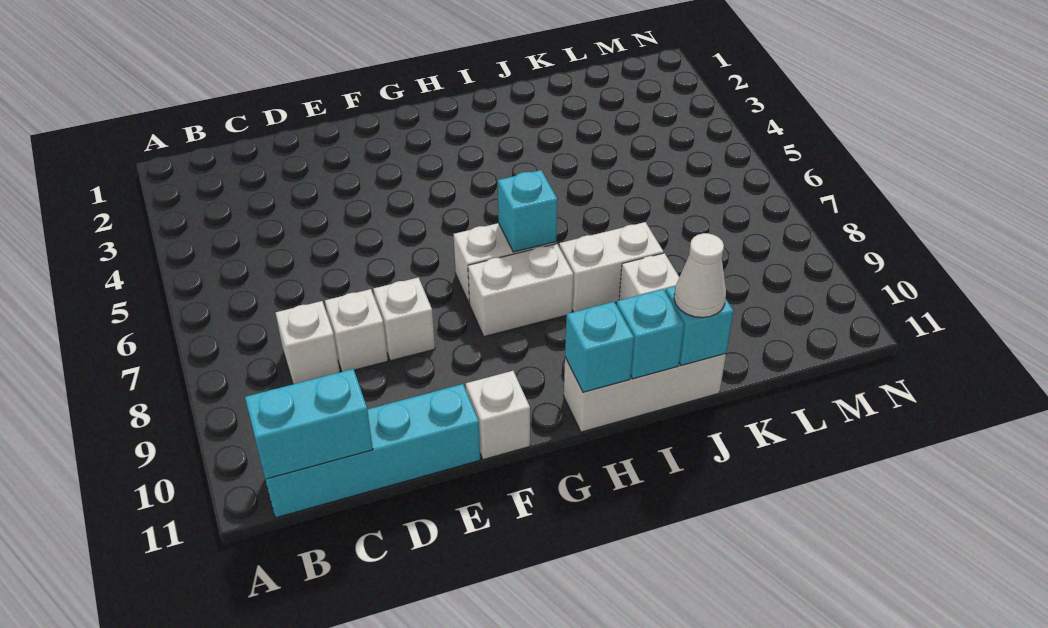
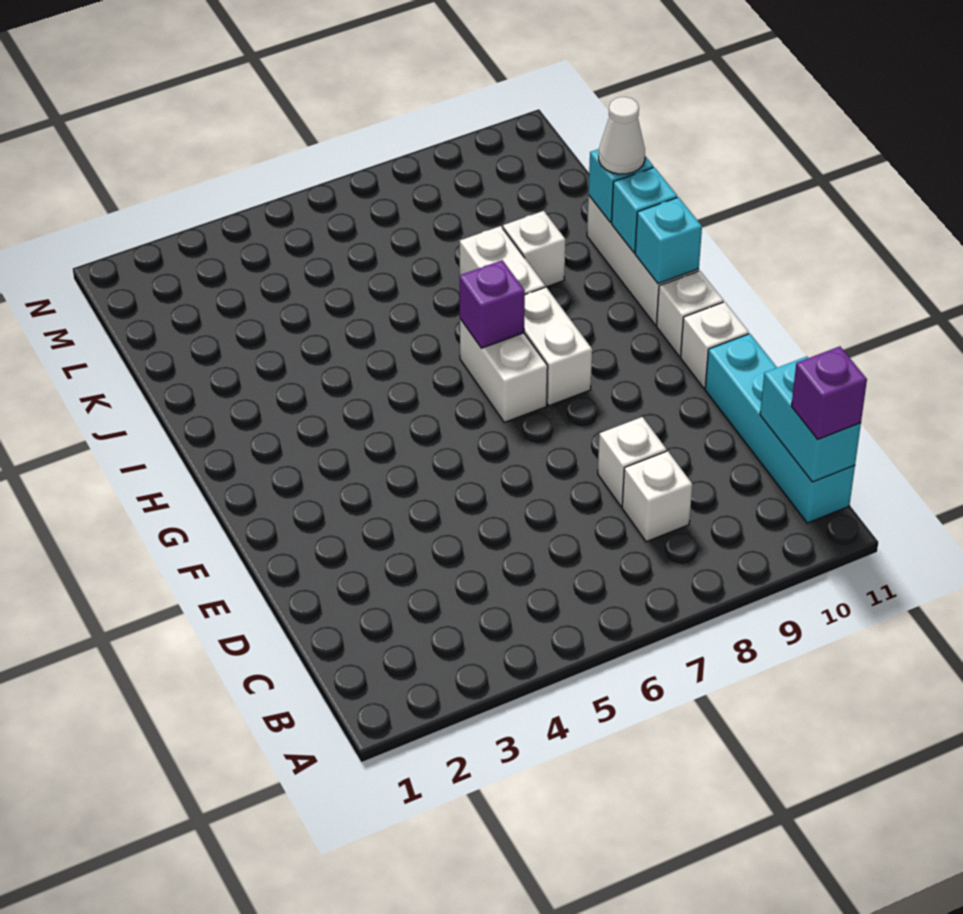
none -> purple 1x1 brick [791,346,867,439]
white 1x1 brick [373,277,435,361] -> white 1x1 brick moved to [657,271,724,357]
cyan 1x1 brick [498,170,557,252] -> purple 1x1 brick [460,260,525,348]

